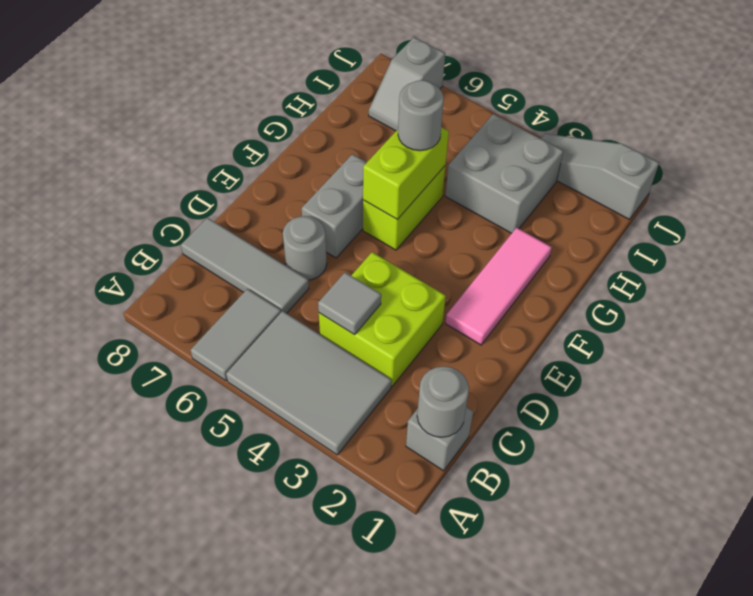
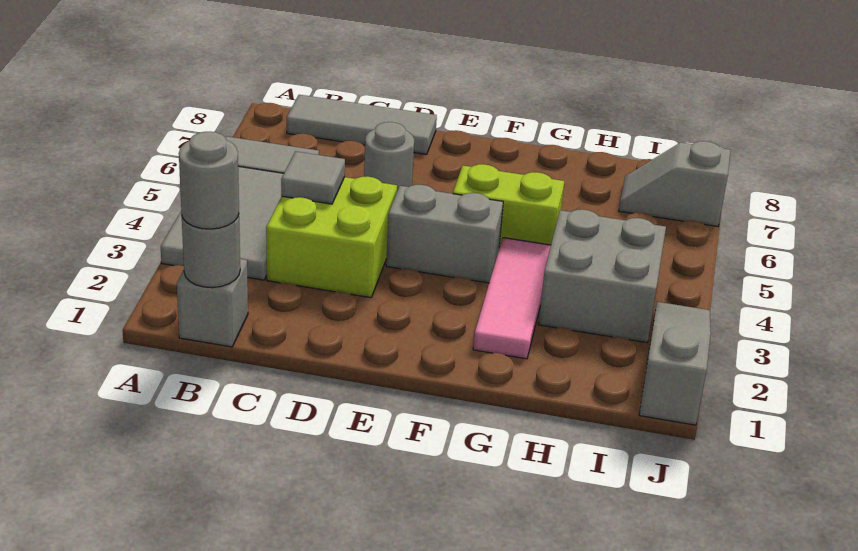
grey 1x3 tile [181,218,309,313] -> grey 1x3 tile turned to [287,95,437,154]
pink 1x3 tile [446,228,552,345] -> pink 1x3 tile turned to [473,238,551,359]
grey 1x2 brick [301,154,367,258] -> grey 1x2 brick moved to [386,185,503,283]
lime 1x2 brick [363,127,449,220] -> none
grey 1x1 round brick [398,80,444,151] -> grey 1x1 round brick moved to [179,132,239,229]

